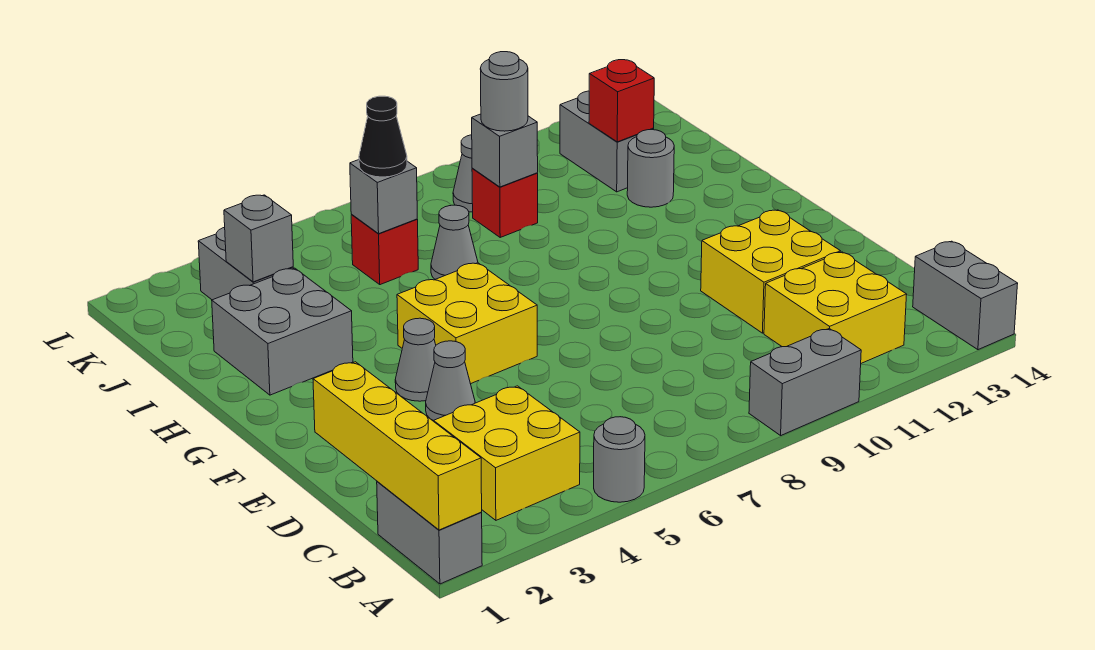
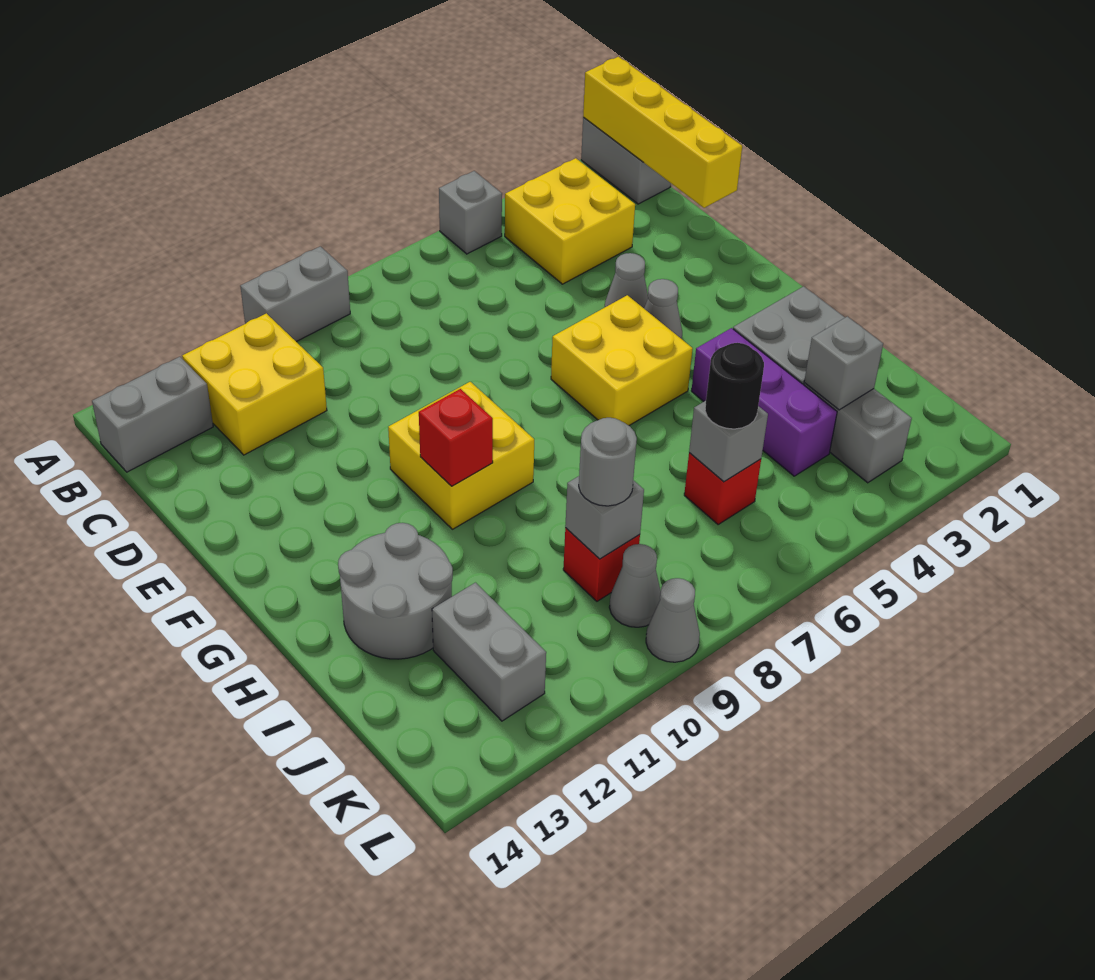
grey 1x1 round brick [594,417,645,502] -> grey 1x1 brick [439,171,502,254]
grey 1x2 brick [913,241,1018,350] -> grey 1x2 brick turned to [92,357,213,472]
yellow 2x2 brick [701,210,840,333] -> yellow 2x2 brick moved to [388,382,534,529]
none -> purple 1x3 brick [691,328,837,476]
grey 1x1 cone [431,205,478,279] -> grey 1x1 cone moved to [646,578,700,662]
grey 1x1 round brick [627,130,674,207] -> grey 2x2 round brick [338,523,453,659]
black 1x1 cone [359,96,407,177] -> black 1x1 round brick [705,343,764,429]
red 1x1 brick [589,60,654,142] -> red 1x1 brick moved to [419,389,493,486]

